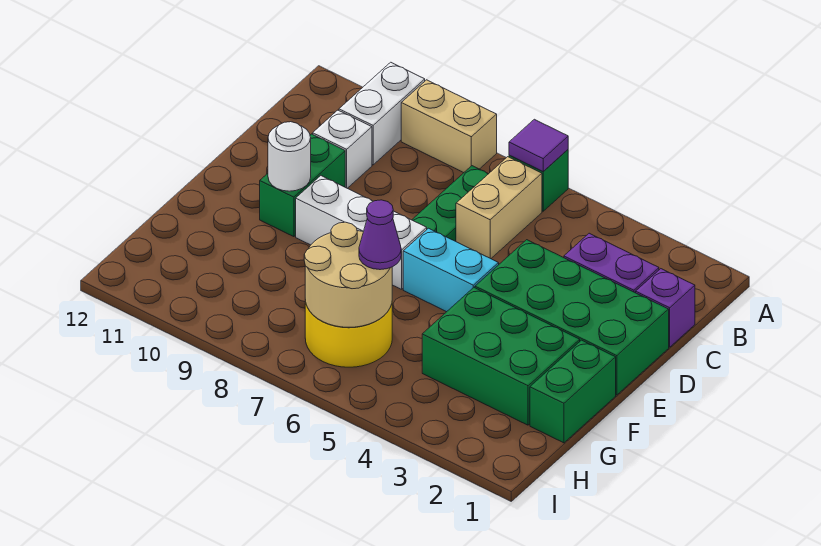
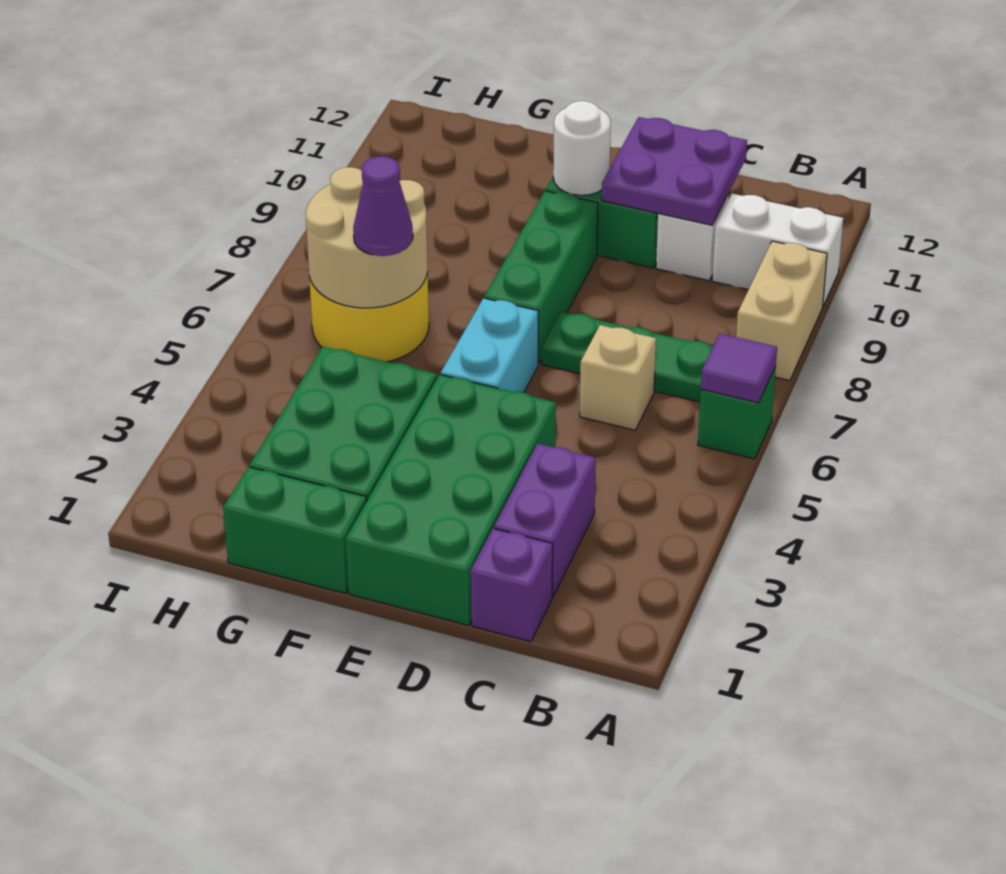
tan 1x2 brick [456,157,542,259] -> tan 1x1 brick [580,325,656,430]
none -> purple 2x2 plate [602,117,747,225]
white 1x3 brick [296,176,427,289] -> green 1x3 brick [484,191,598,364]

